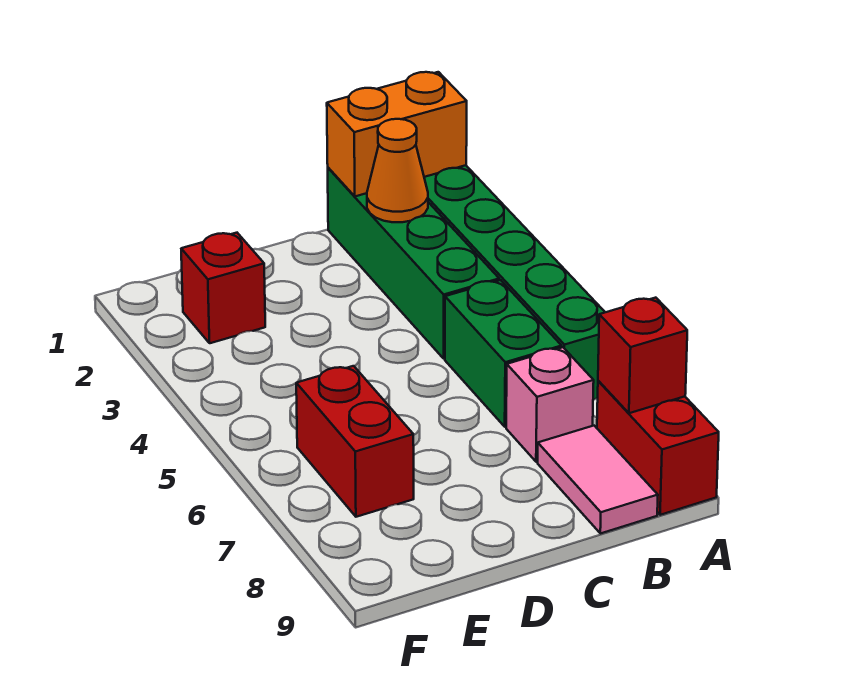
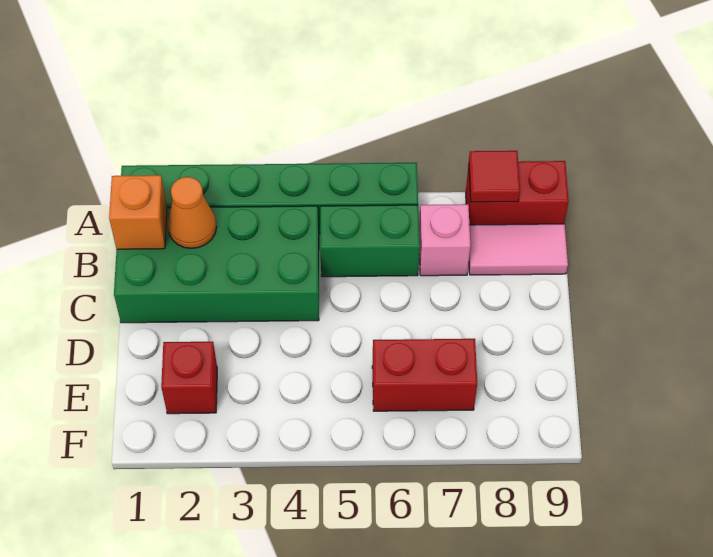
orange 1x2 brick [327,72,467,196] -> orange 1x1 brick [109,175,167,249]
red 1x1 brick [598,298,687,413] -> red 1x1 tile [469,151,520,202]
green 1x4 brick [328,168,499,359] -> green 2x4 brick [114,206,319,323]

